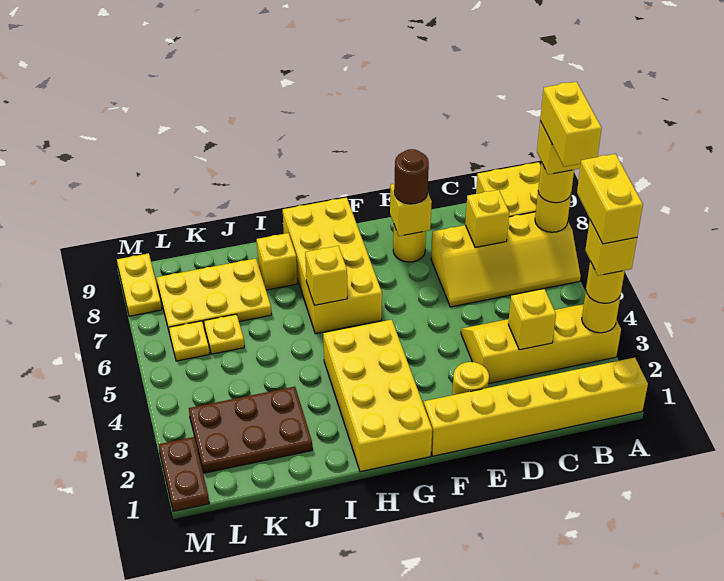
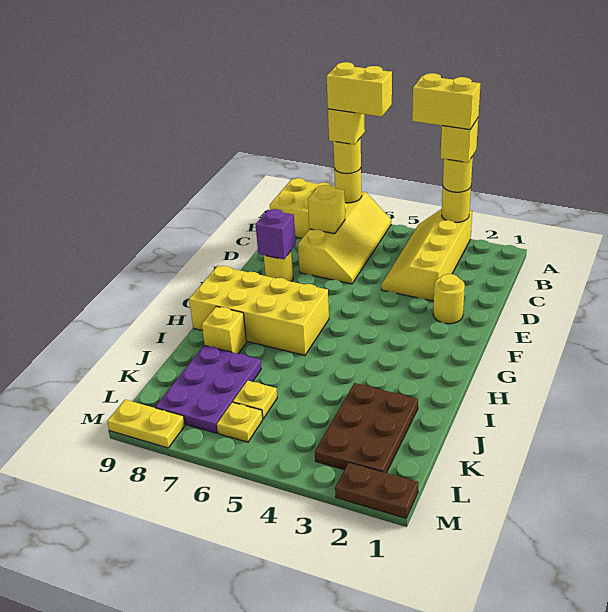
yellow 1x6 brick [424,358,648,456] -> none
yellow 1x1 brick [508,289,556,350] -> none
yellow 1x1 brick [390,184,432,236] -> purple 1x1 brick [256,209,296,259]
brown 1x1 round brick [394,149,429,204] -> none
yellow 2x4 brick [323,320,432,472] -> none
yellow 1x1 brick [305,246,347,305] -> none
yellow 2x3 plate [157,259,271,330] -> purple 2x3 plate [155,345,261,433]

